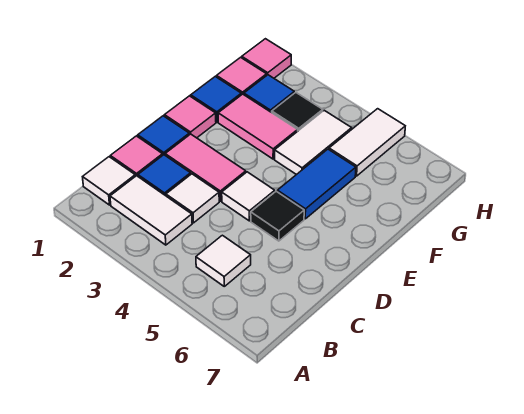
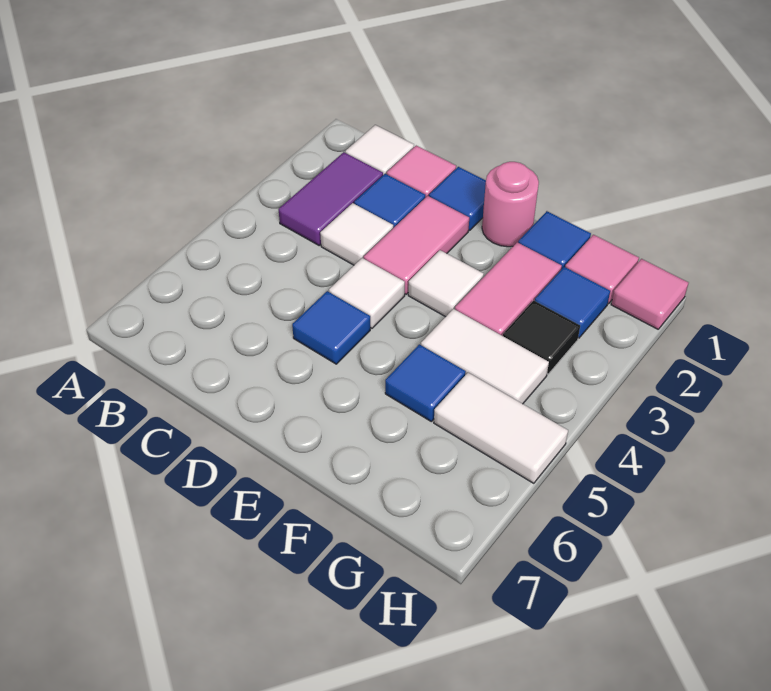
white 1x2 tile [110,176,192,245] -> purple 1x2 tile [279,152,383,246]
white 1x1 tile [196,235,251,286] -> white 1x1 tile moved to [408,250,484,317]
black 1x1 tile [251,191,304,241] -> blue 1x1 tile [292,291,370,364]
pink 1x1 tile [164,96,216,138] -> pink 1x1 round brick [482,162,539,247]
blue 1x2 tile [277,149,356,219] -> blue 1x1 tile [385,344,466,421]

